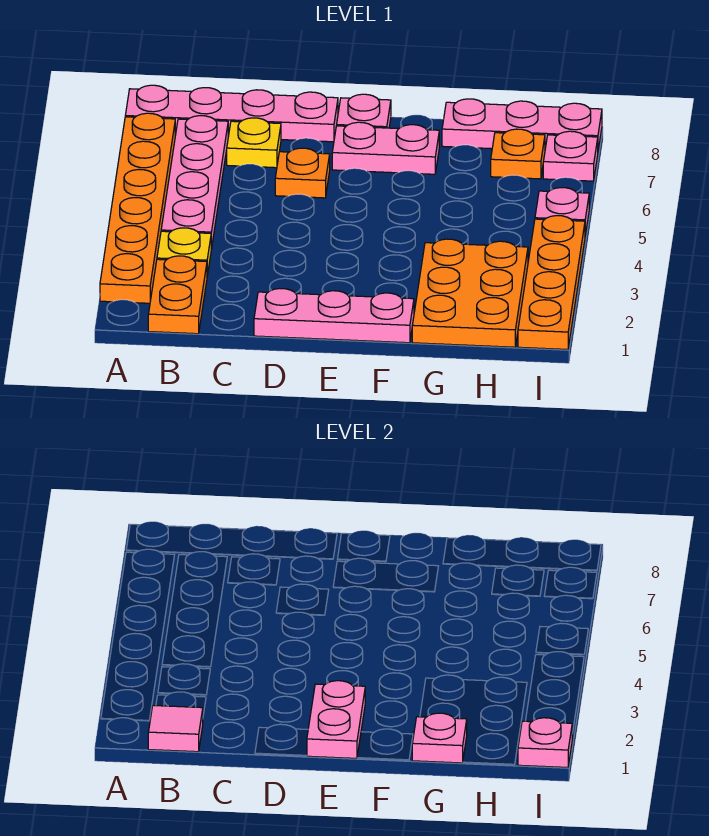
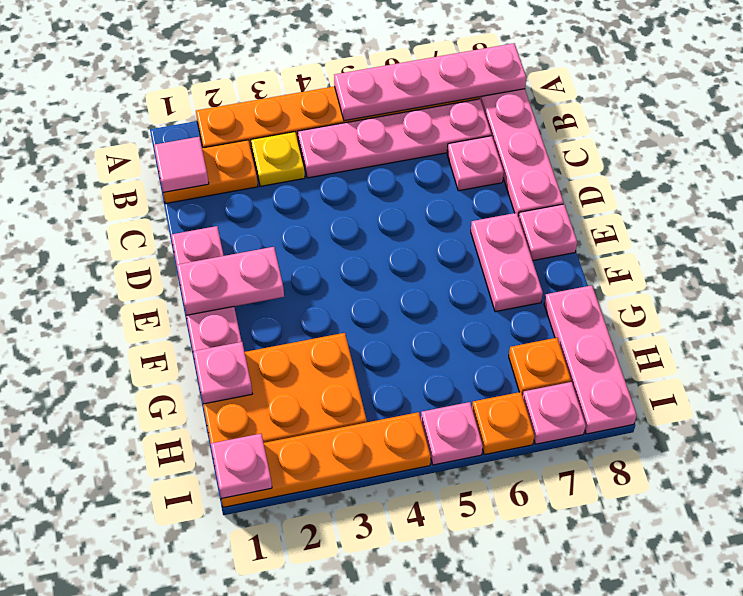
none -> pink 1x4 plate [334,43,526,121]
yellow 1x1 plate [227,118,281,168] -> pink 1x1 plate [447,136,504,191]
orange 1x1 plate [275,148,330,198] -> orange 1x1 plate moved to [472,392,534,455]

